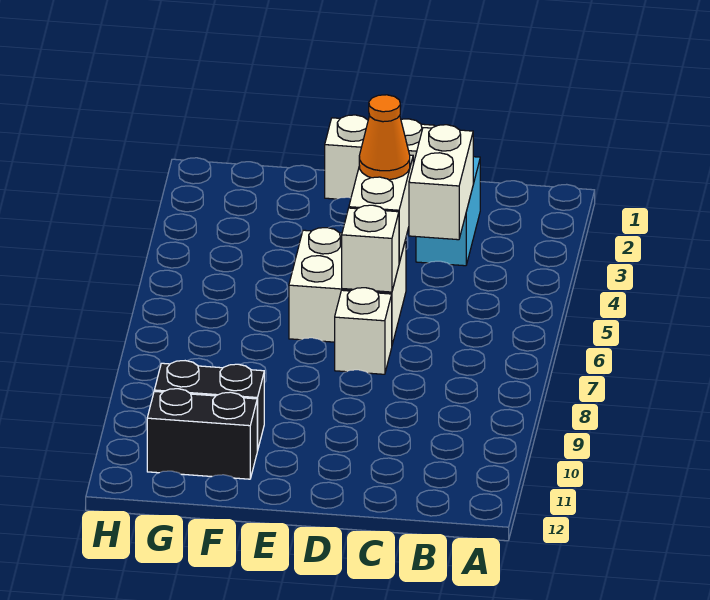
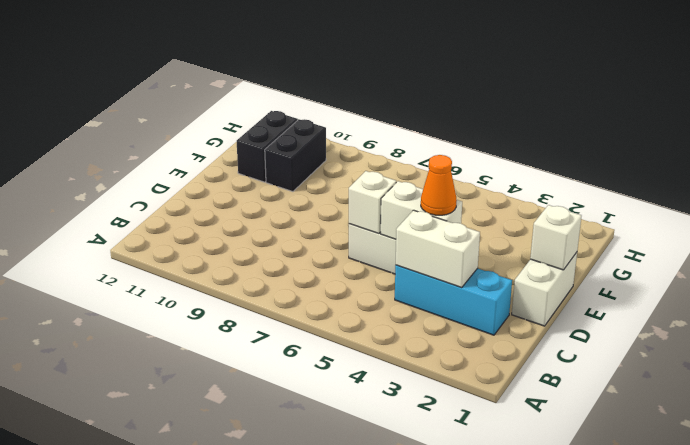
cyan 1x2 brick [416,157,480,266] -> cyan 1x3 brick [395,265,512,335]
white 1x1 brick [335,288,392,374] -> white 1x1 brick moved to [530,205,581,270]

